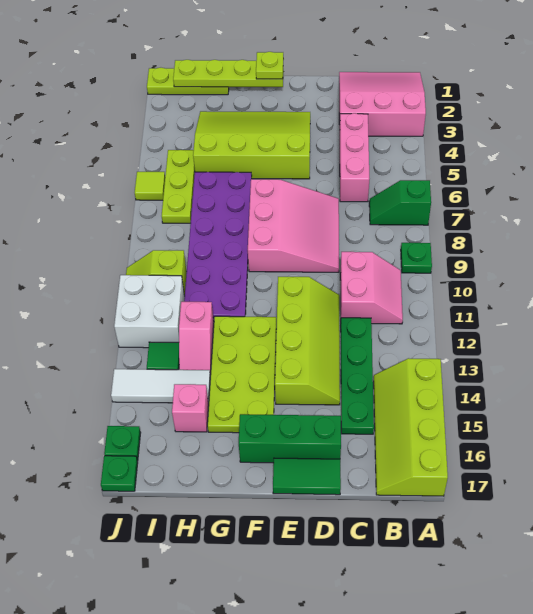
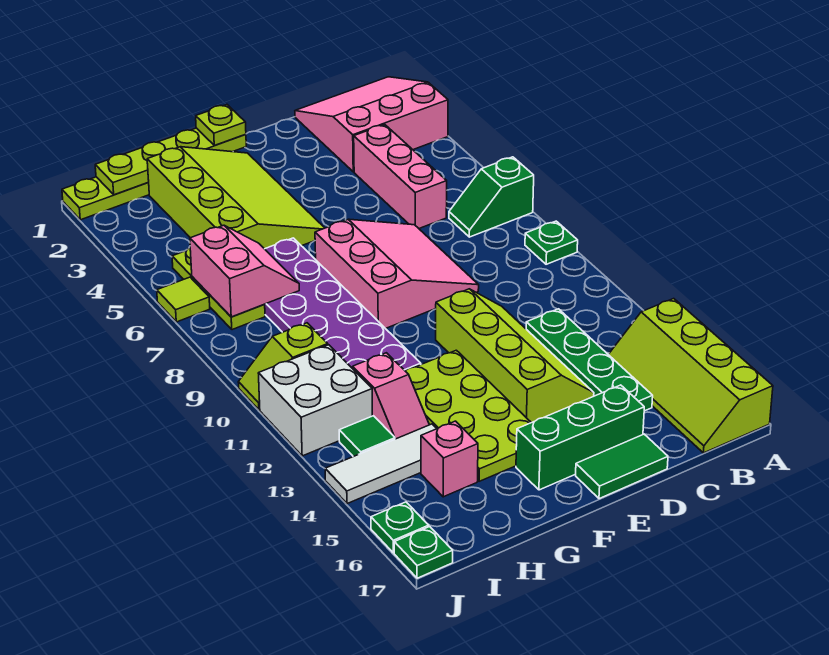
pink 2x2 slope [340,252,403,324] -> pink 2x2 slope moved to [190,225,299,317]
lime 3x4 slope [193,111,310,179] -> lime 3x4 slope turned to [147,147,324,249]

